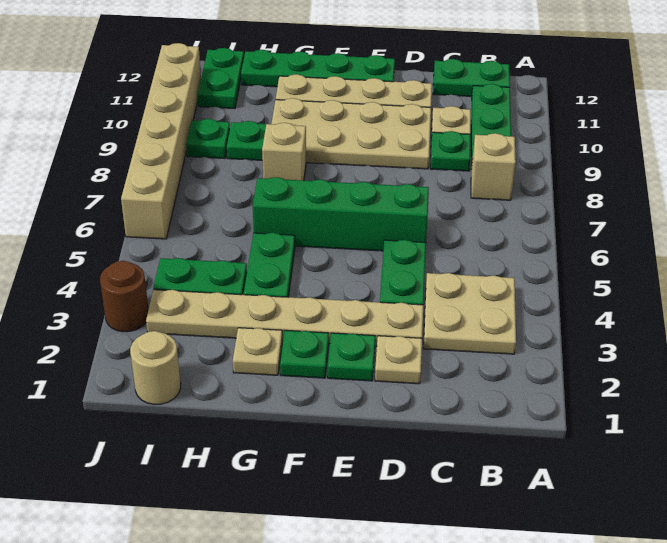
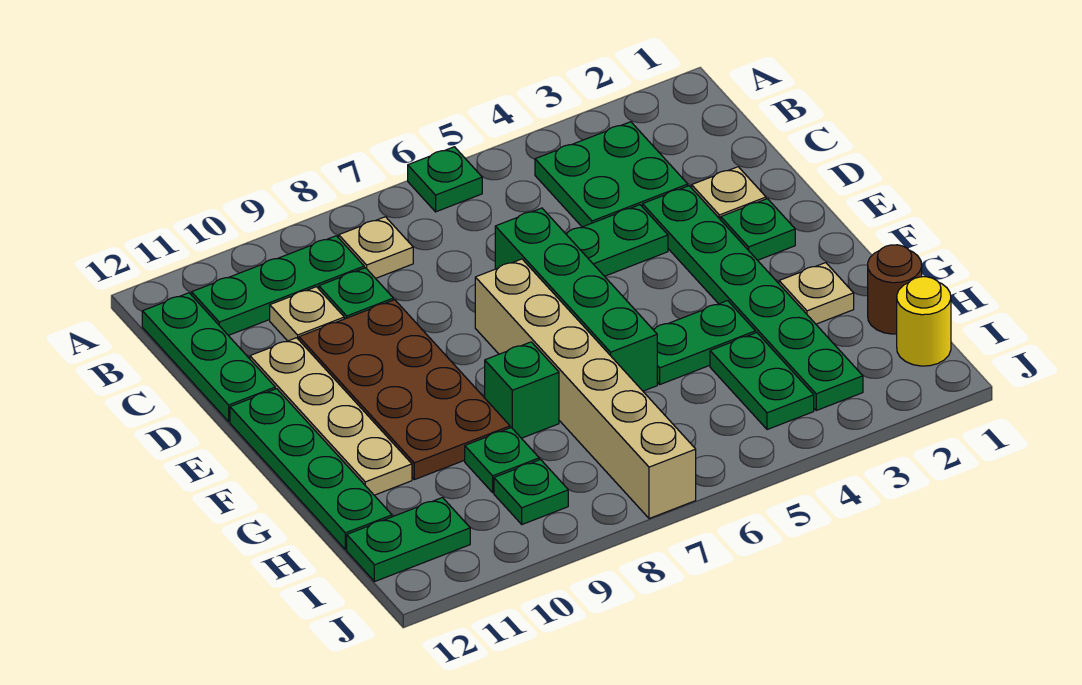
tan 2x2 plate [424,273,516,354] -> green 2x2 plate [535,122,688,227]
tan 1x1 brick [471,133,516,200] -> tan 1x1 plate [339,217,413,278]
green 1x2 plate [433,59,510,96] -> green 1x3 plate [142,293,275,422]
tan 1x6 plate [146,290,423,346] -> green 1x6 plate [643,186,863,410]
tan 2x4 plate [271,98,431,169] -> brown 2x4 plate [299,300,510,480]
green 1x1 plate [280,330,329,378] -> green 1x1 plate moved to [408,147,482,212]
tan 1x1 brick [262,123,306,181] -> green 1x1 brick [485,342,559,438]
tan 1x1 round brick [130,331,181,404] -> yellow 1x1 round brick [897,277,951,366]
brown 1x1 round brick [100,261,149,332] -> brown 1x1 round brick moved to [868,245,922,334]
tan 1x6 brick [121,43,201,239] -> tan 1x6 brick turned to [475,259,696,519]

